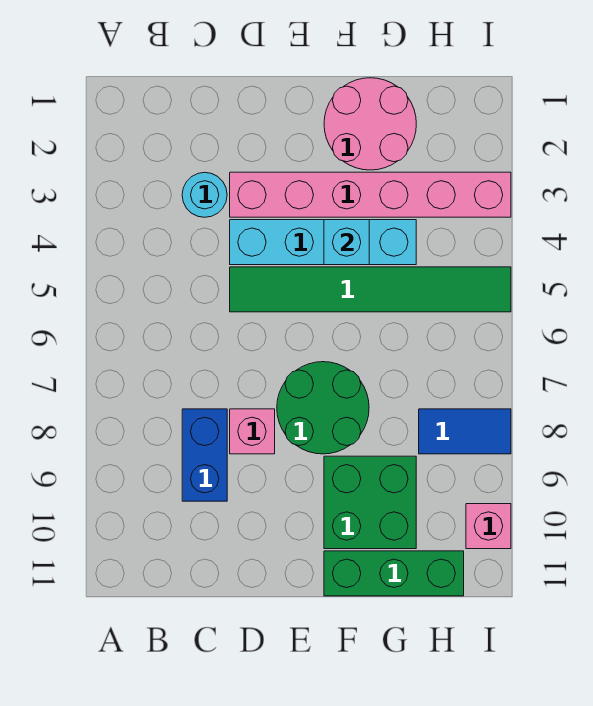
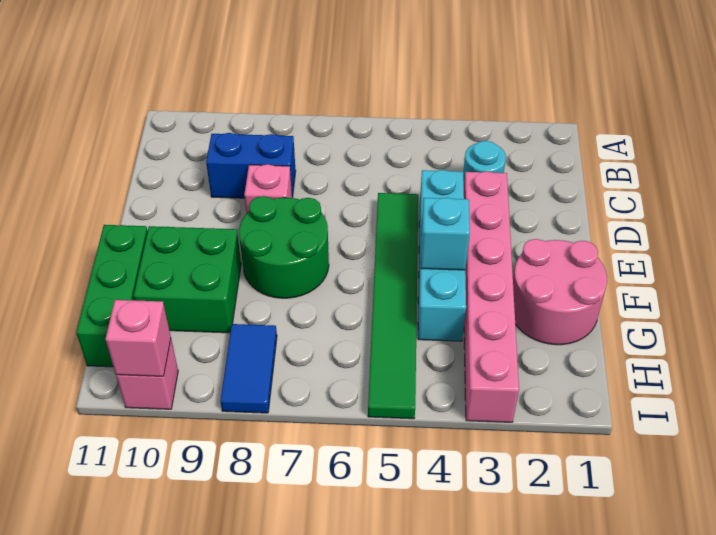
none -> pink 1x1 brick [106,300,171,376]

